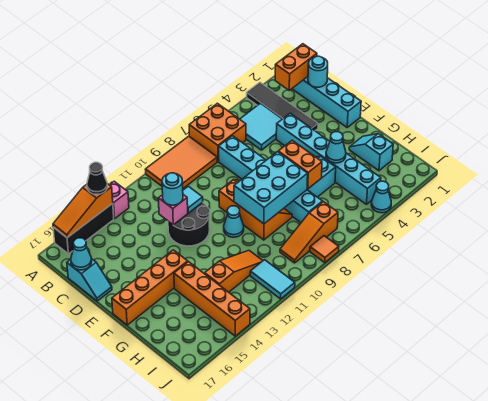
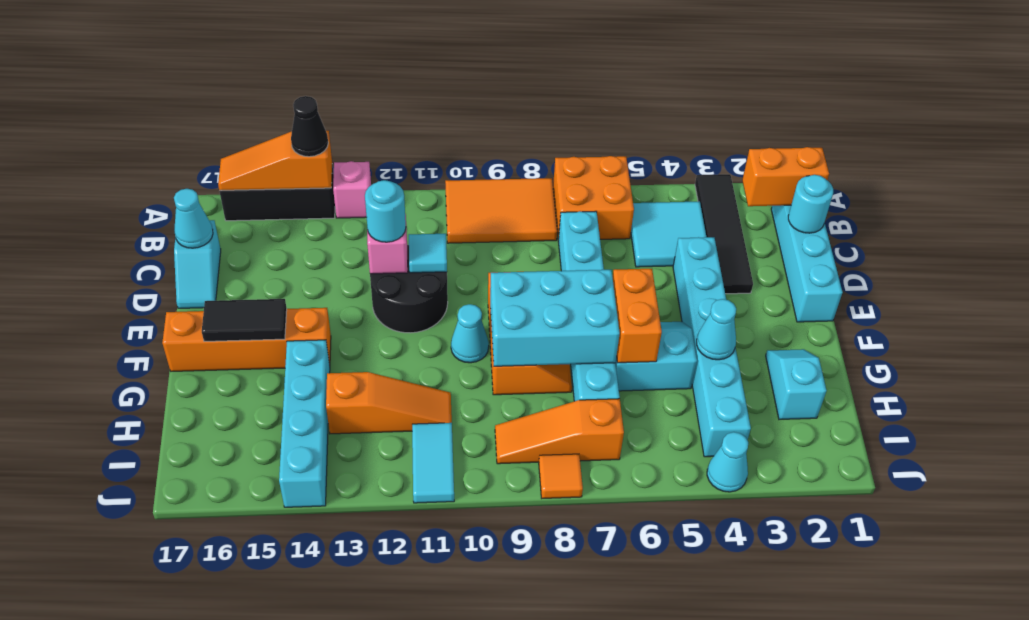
none -> black 1x2 tile [202,299,287,341]
orange 1x4 brick [174,262,250,336] -> cyan 1x4 brick [279,340,330,507]

